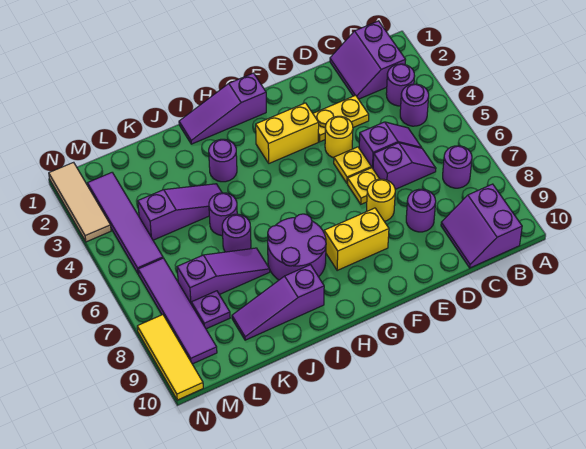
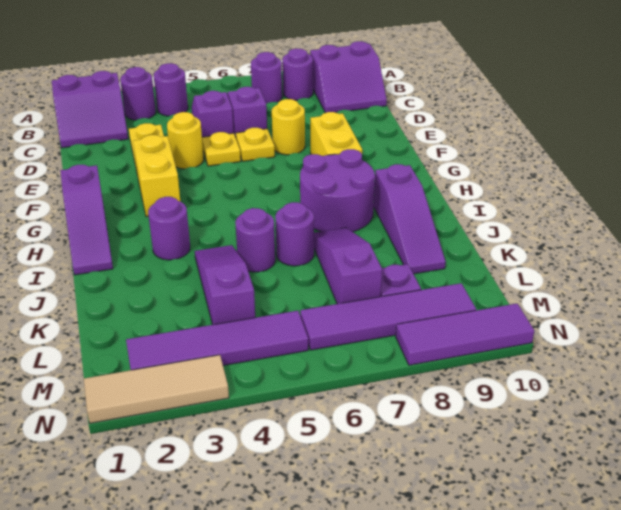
purple 1x1 round brick [406,189,436,232] -> purple 1x1 round brick moved to [282,48,313,100]
yellow 1x3 tile [137,315,203,400] -> purple 1x3 tile [396,303,534,365]

